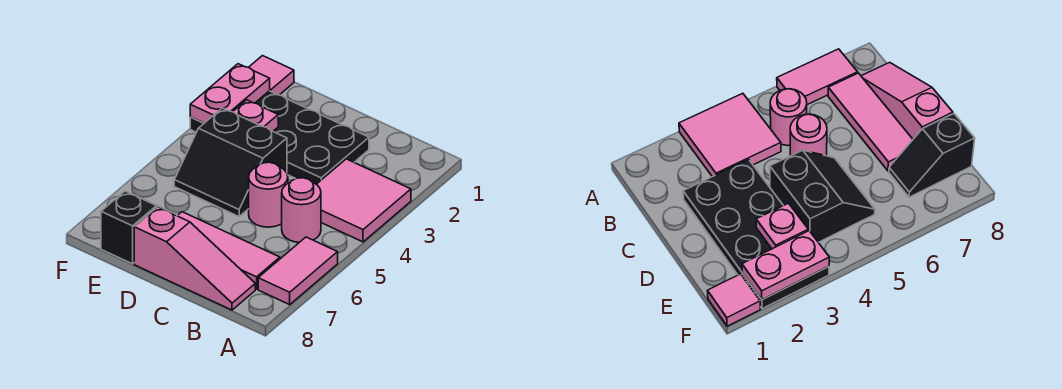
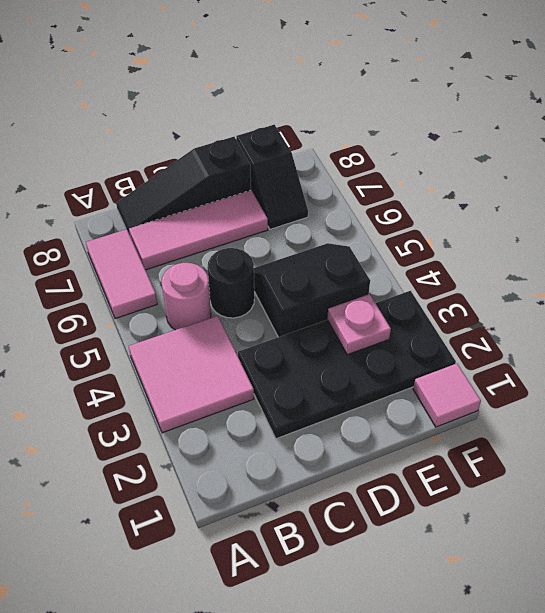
pink 1x3 slope [134,207,255,310] -> black 1x3 slope [116,137,251,235]
pink 1x1 round brick [249,162,288,227] -> black 1x1 round brick [207,248,254,318]
pink 1x2 plate [190,64,270,123] -> none

